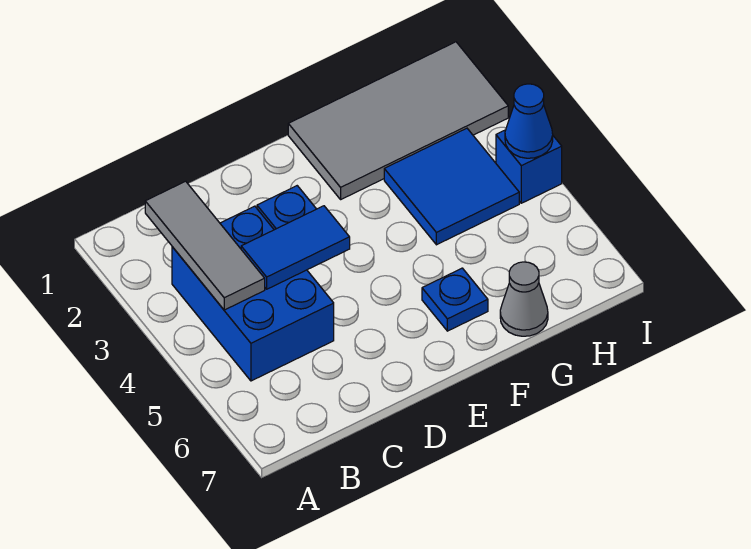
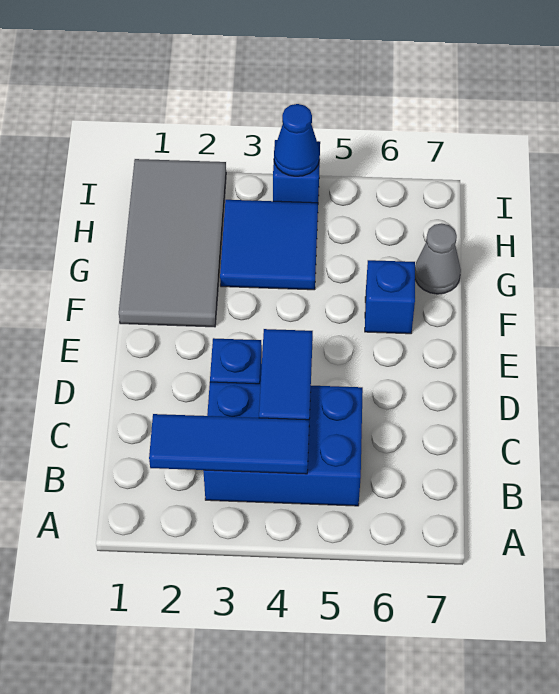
grey 1x3 tile [145,181,265,310] -> blue 1x3 tile [149,414,309,474]
blue 1x1 plate [422,268,488,331] -> blue 1x1 brick [365,260,415,334]

